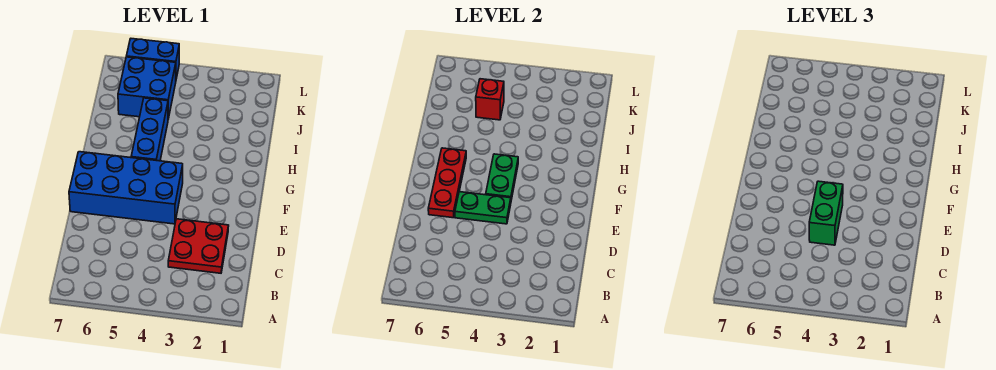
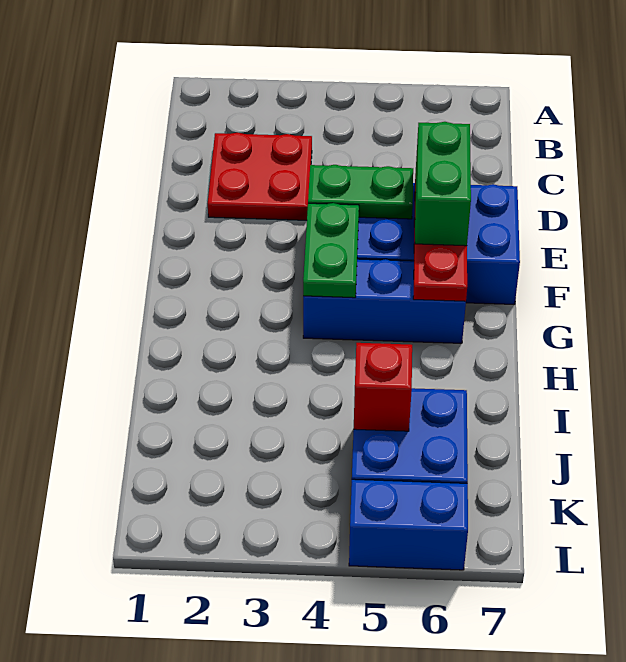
green 1x2 brick [809,181,843,245] -> green 1x2 brick moved to [415,122,471,246]
blue 1x3 brick [131,98,168,161] -> blue 1x3 brick turned to [303,259,466,343]

